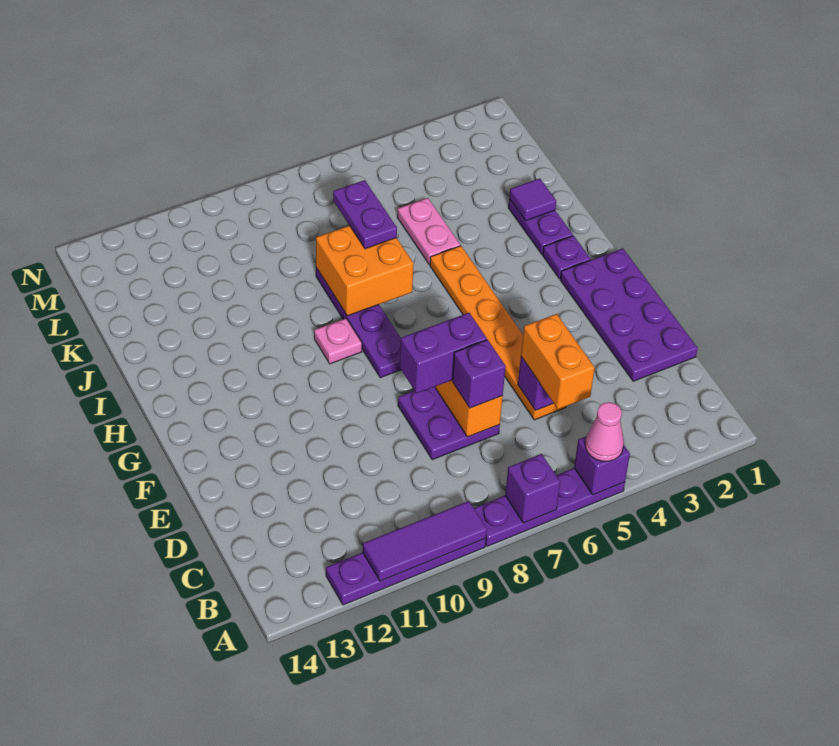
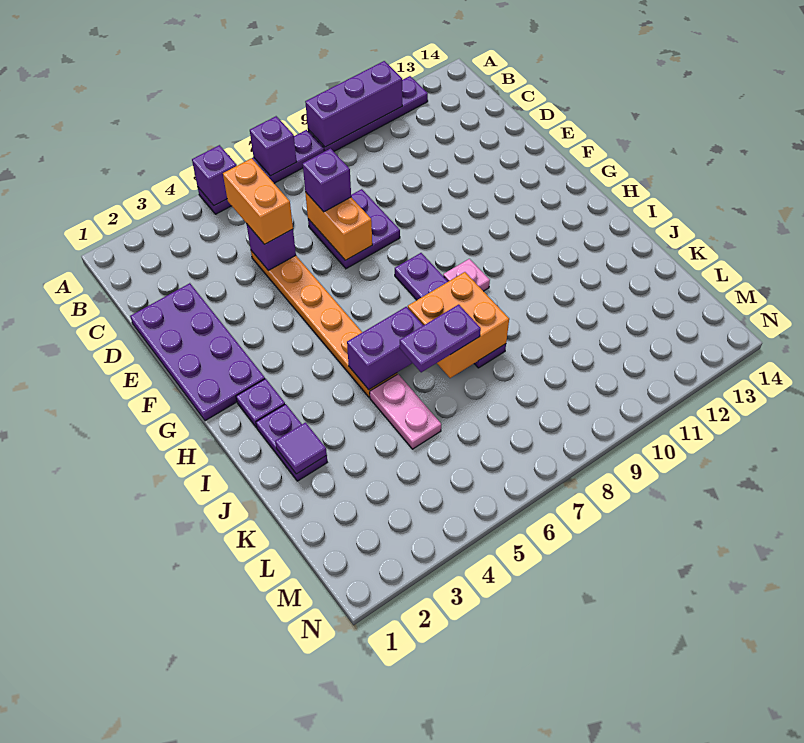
pink 1x1 cone [585,402,624,461] -> none
purple 1x3 tile [363,501,487,581] -> purple 1x3 brick [305,61,402,147]
purple 1x2 brick [400,313,487,393] -> purple 1x2 brick moved to [347,307,423,390]
purple 1x2 plate [333,180,397,249] -> purple 1x2 plate turned to [400,305,481,372]

